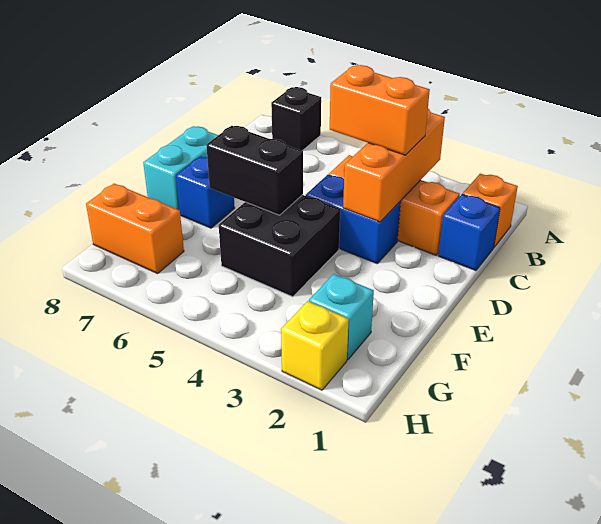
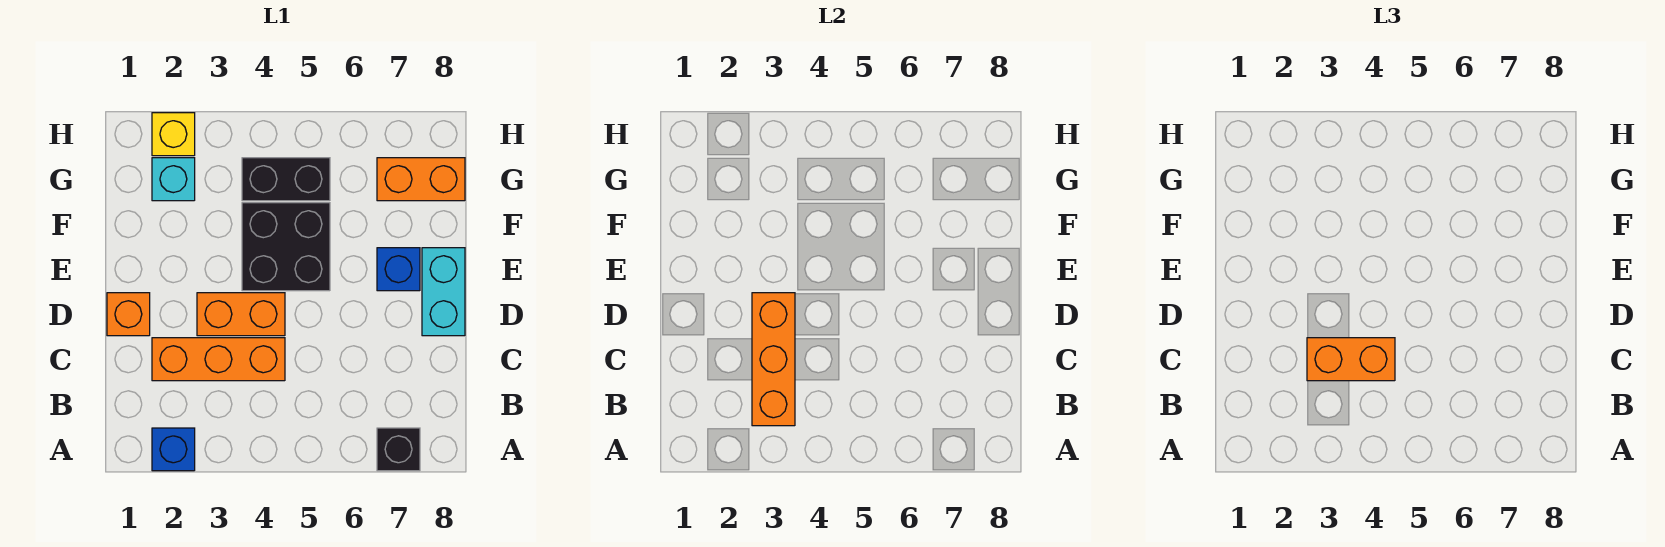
orange 1x1 brick [463,174,518,247] -> orange 1x1 brick moved to [107,293,150,336]
blue 1x1 brick [438,194,500,271] -> blue 1x1 brick moved to [152,428,195,471]
blue 1x2 brick [306,175,401,263] -> orange 1x2 brick [197,293,285,336]
black 1x2 brick [206,126,303,215] -> black 1x2 brick moved to [242,158,330,201]

